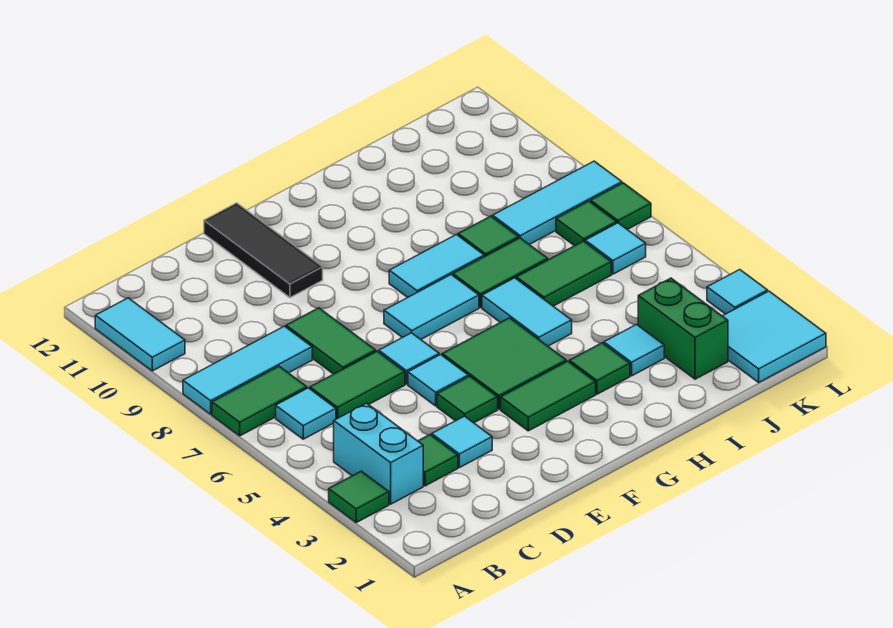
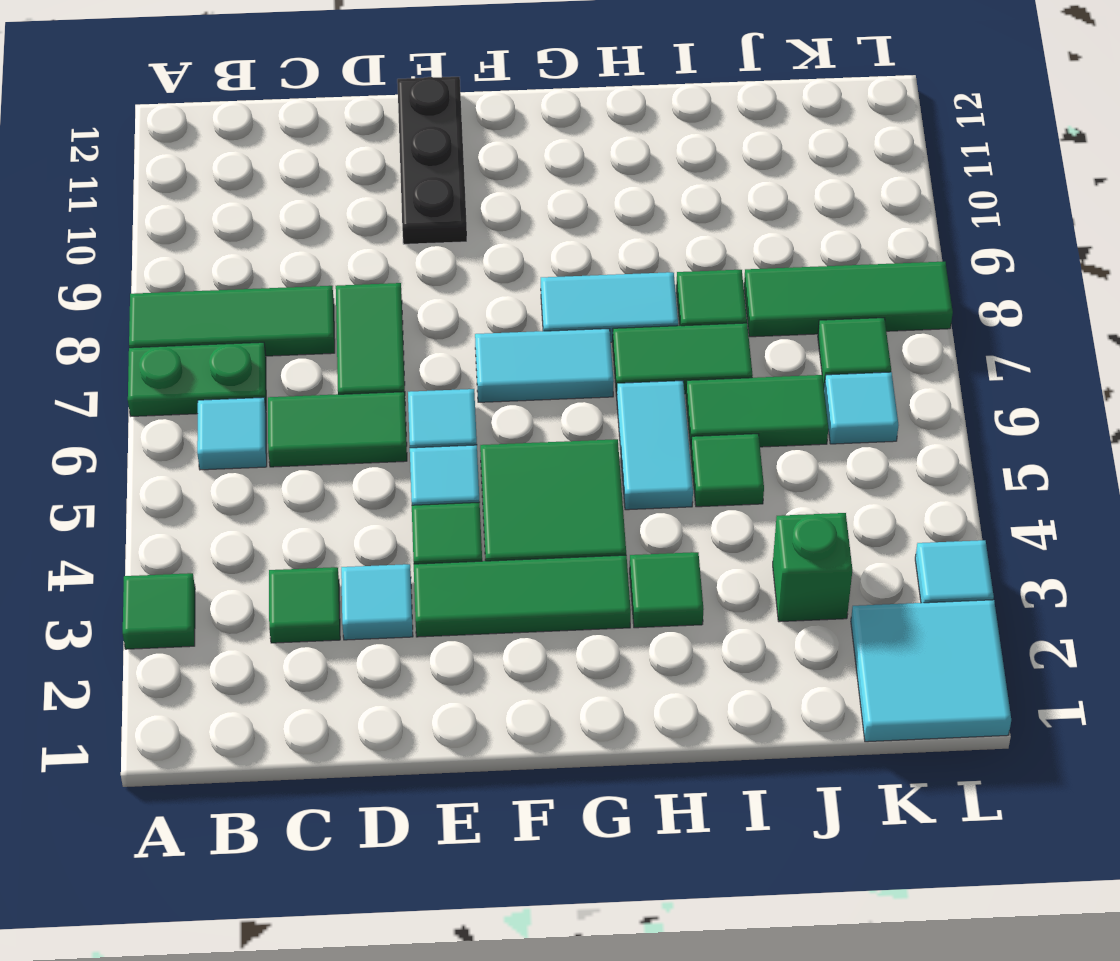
green 1x2 tile [212,366,307,436] -> green 1x2 plate [128,342,266,416]
cyan 1x3 tile [183,326,312,414] -> green 1x3 tile [129,286,335,356]
cyan 1x2 tile [95,298,185,371] -> none
cyan 1x2 brick [334,403,423,504] -> none
black 1x3 tile [204,203,323,298] -> black 1x3 plate [397,77,467,244]
green 1x2 tile [501,361,596,431] -> green 1x3 tile [414,555,631,637]
cyan 1x1 tile [604,325,664,376] -> none
green 1x2 brick [638,278,728,379] -> green 1x1 brick [773,513,852,622]
cyan 1x3 tile [493,161,622,245] -> green 1x3 tile [744,262,953,337]
green 1x1 tile [591,183,651,230] -> green 1x1 tile moved to [691,434,764,507]

